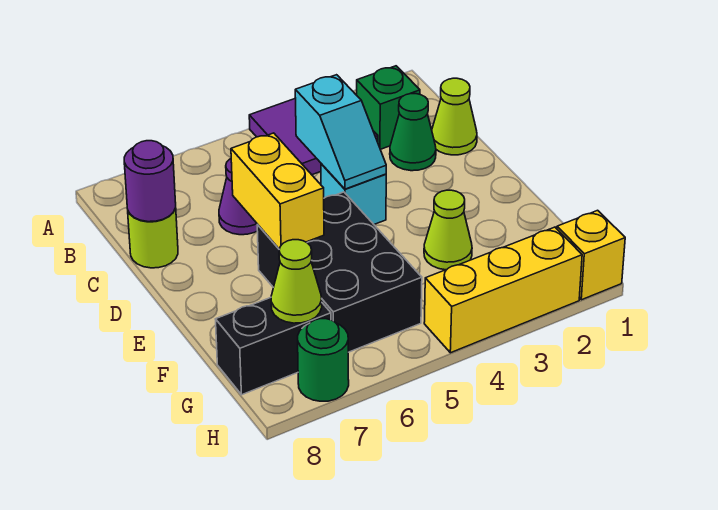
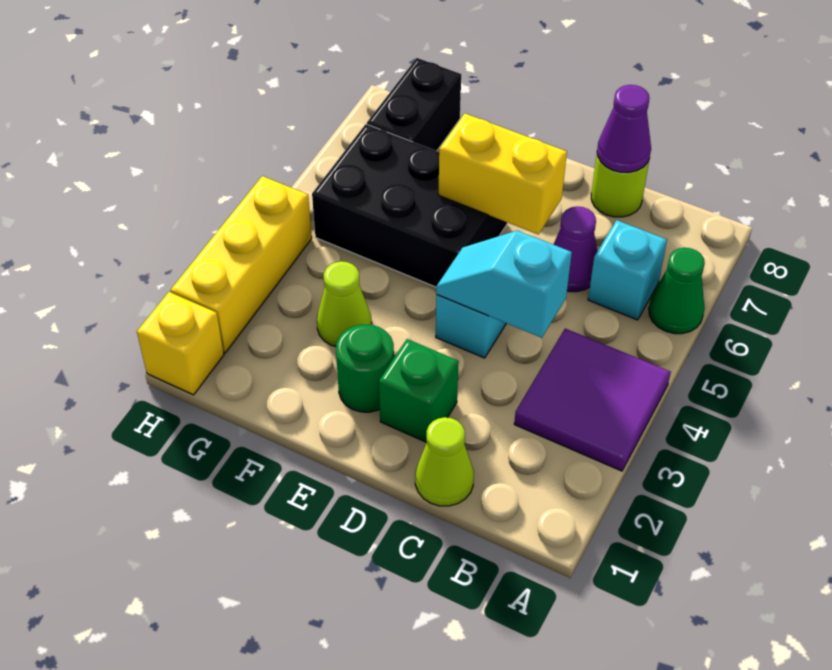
green 1x1 brick [357,66,420,149] -> green 1x1 brick moved to [379,339,459,442]
none -> cyan 1x1 brick [588,220,667,320]
green 1x1 cone [390,94,436,171] -> green 1x1 cone moved to [649,248,705,334]
purple 1x1 round brick [124,141,176,222] -> purple 1x1 cone [597,85,651,172]
lime 1x1 cone [271,240,322,323] -> none
green 1x1 round brick [298,319,349,401] -> green 1x1 round brick moved to [336,325,394,412]

